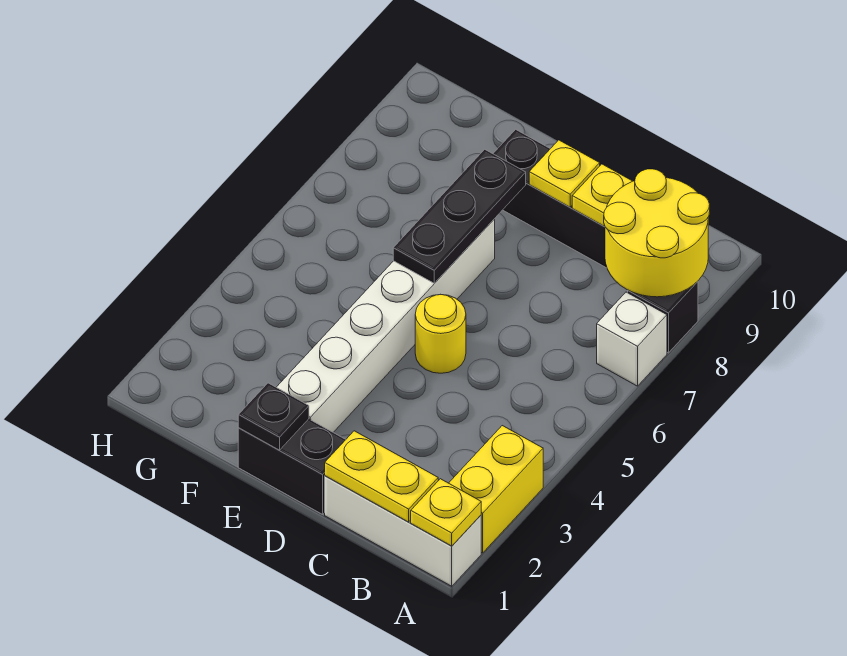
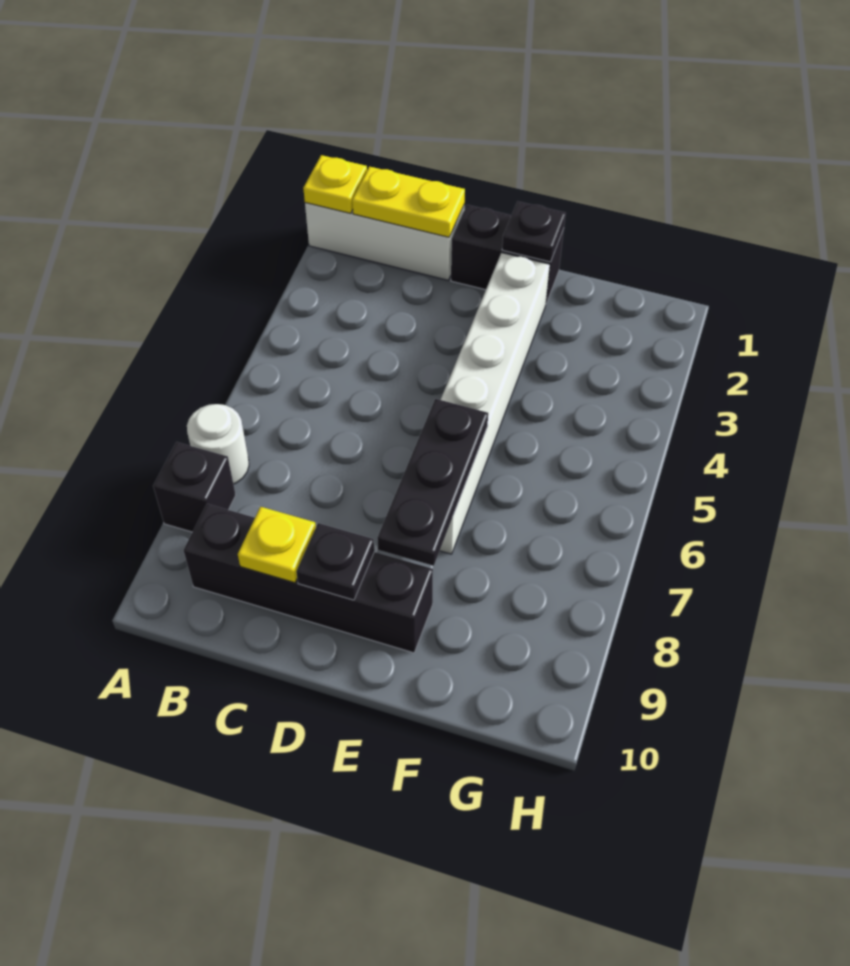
yellow 1x2 brick [449,426,543,553] -> none
white 1x1 brick [597,292,667,386] -> white 1x1 round brick [187,404,249,484]
yellow 2x2 round brick [604,169,710,297] -> none
yellow 1x1 round brick [415,294,466,373] -> none
yellow 1x1 plate [529,140,600,207] -> black 1x1 plate [296,523,374,600]

